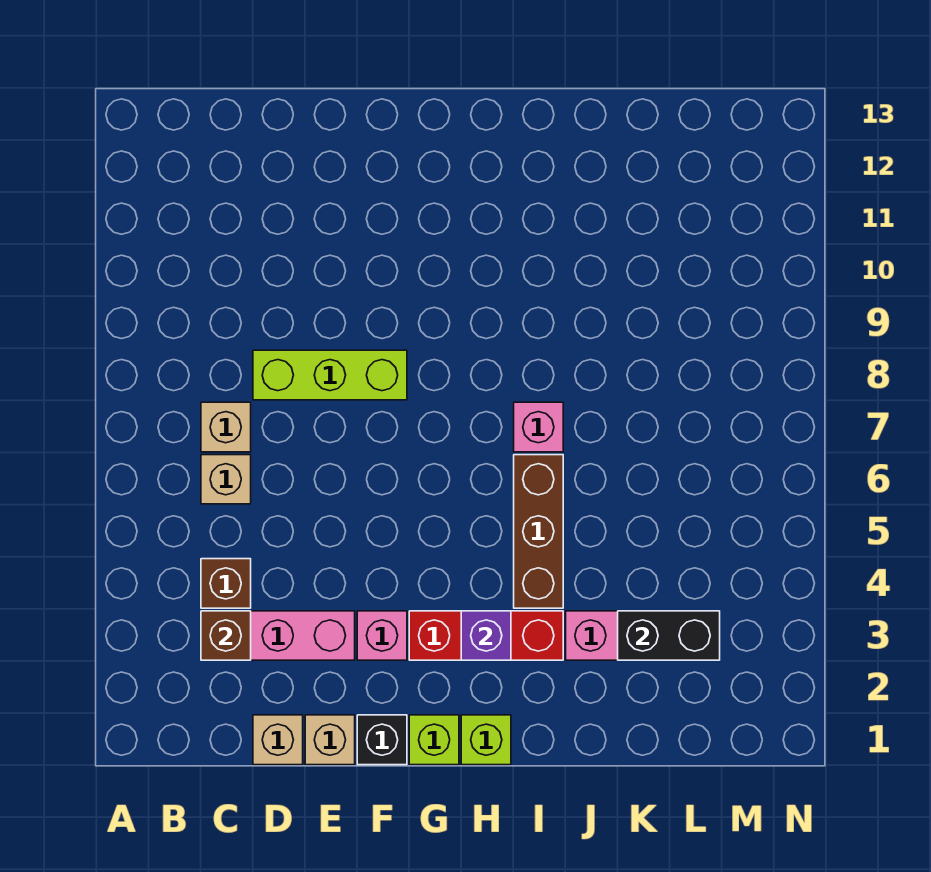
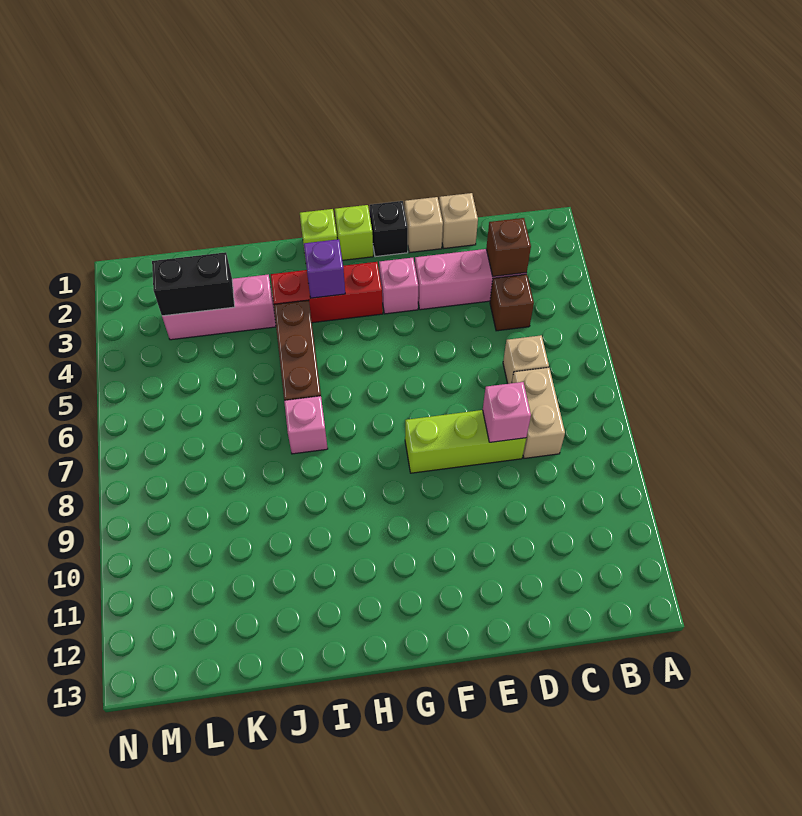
tan 1x1 brick [201,402,251,452] -> tan 1x2 brick [512,367,565,458]
none -> pink 1x1 brick [483,382,531,442]

